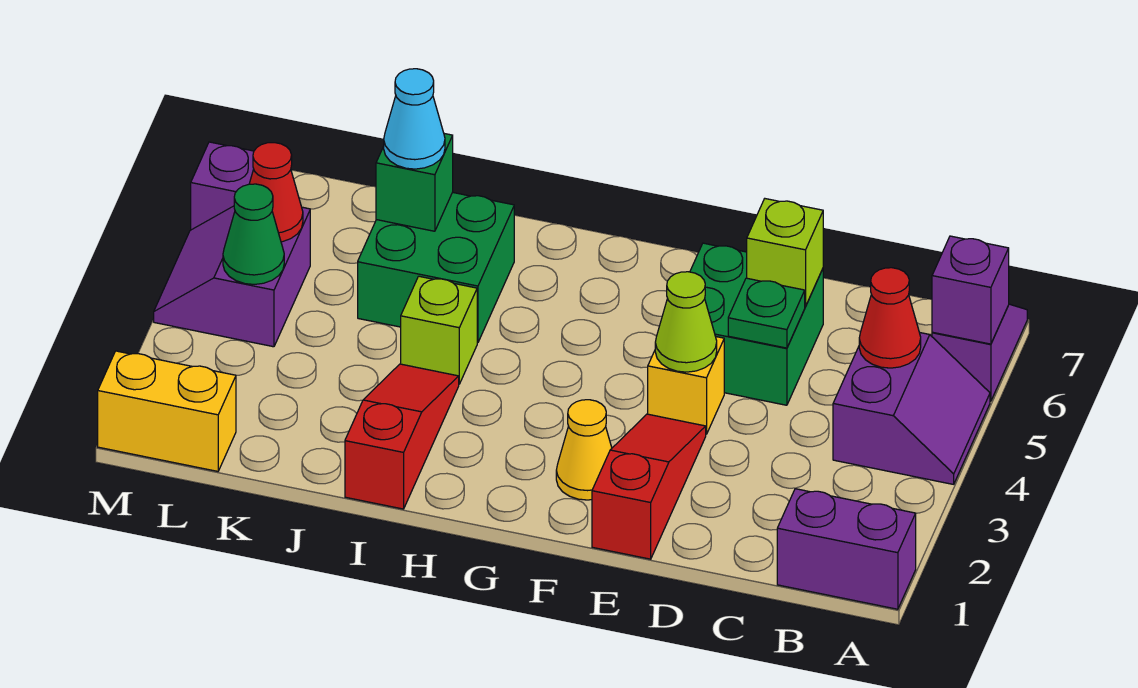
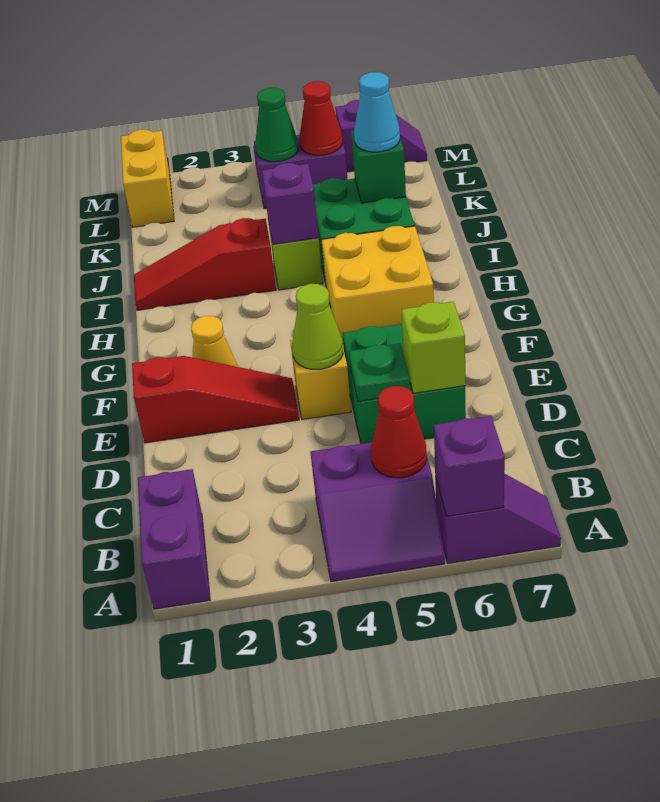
none -> yellow 2x2 brick [321,226,434,340]
red 1x3 slope [345,364,459,509] -> red 1x3 slope turned to [134,218,276,310]
none -> purple 1x1 brick [262,163,319,244]

